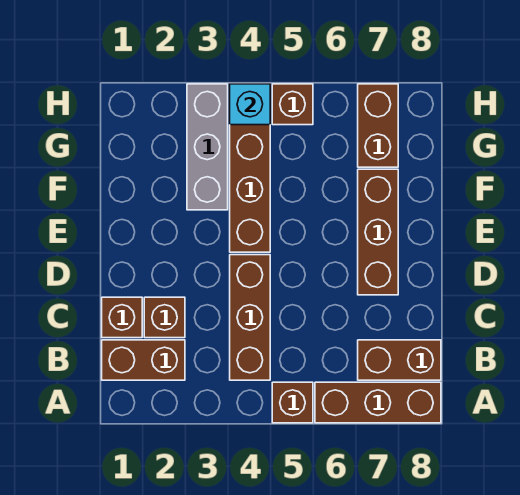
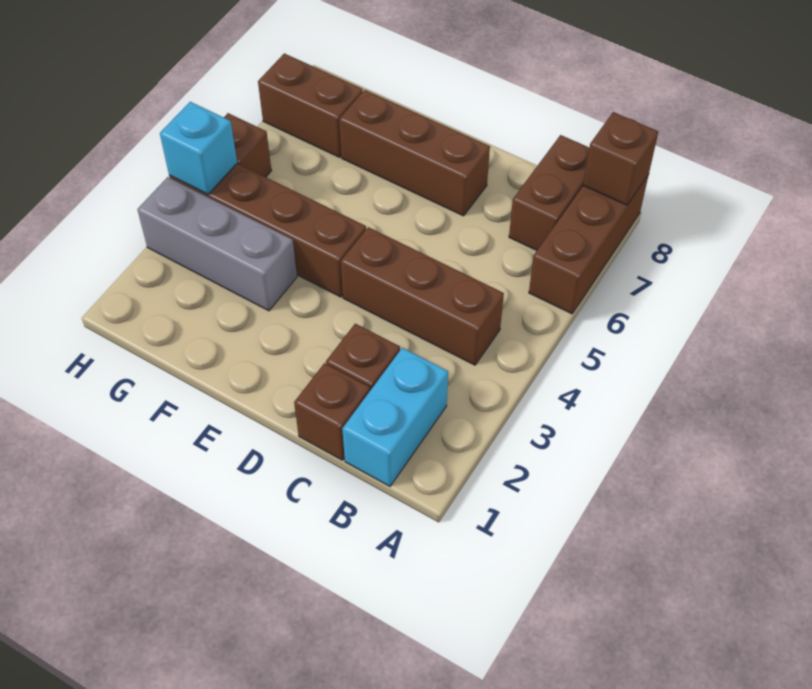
brown 1x1 brick [272,382,313,423] -> brown 1x1 brick moved to [583,112,658,205]
brown 1x2 brick [102,340,185,380] -> cyan 1x2 brick [342,348,448,486]

